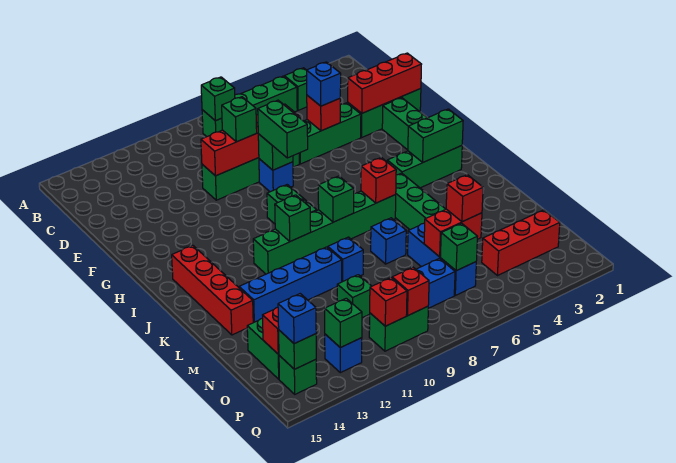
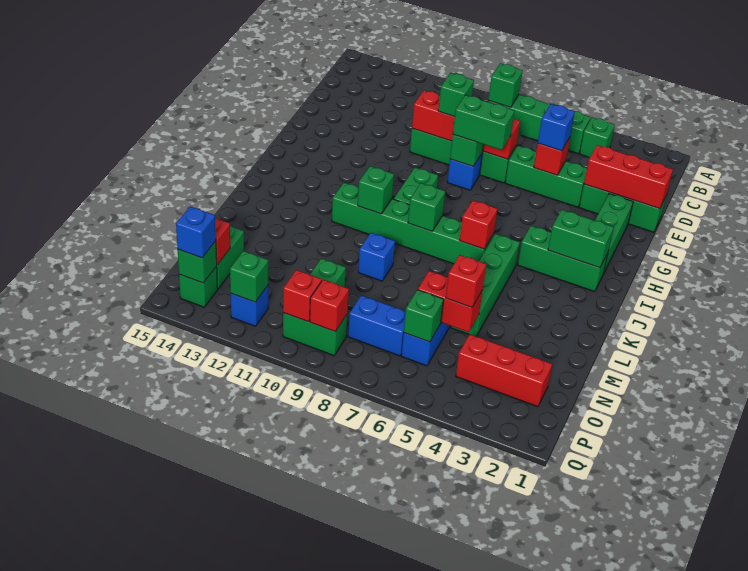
green 1x2 brick [258,100,308,158] -> green 1x2 brick turned to [453,95,514,150]
red 1x4 brick [172,245,253,335] -> none
blue 1x1 brick [371,218,406,264] -> none
blue 1x4 brick [239,247,342,323] -> none

